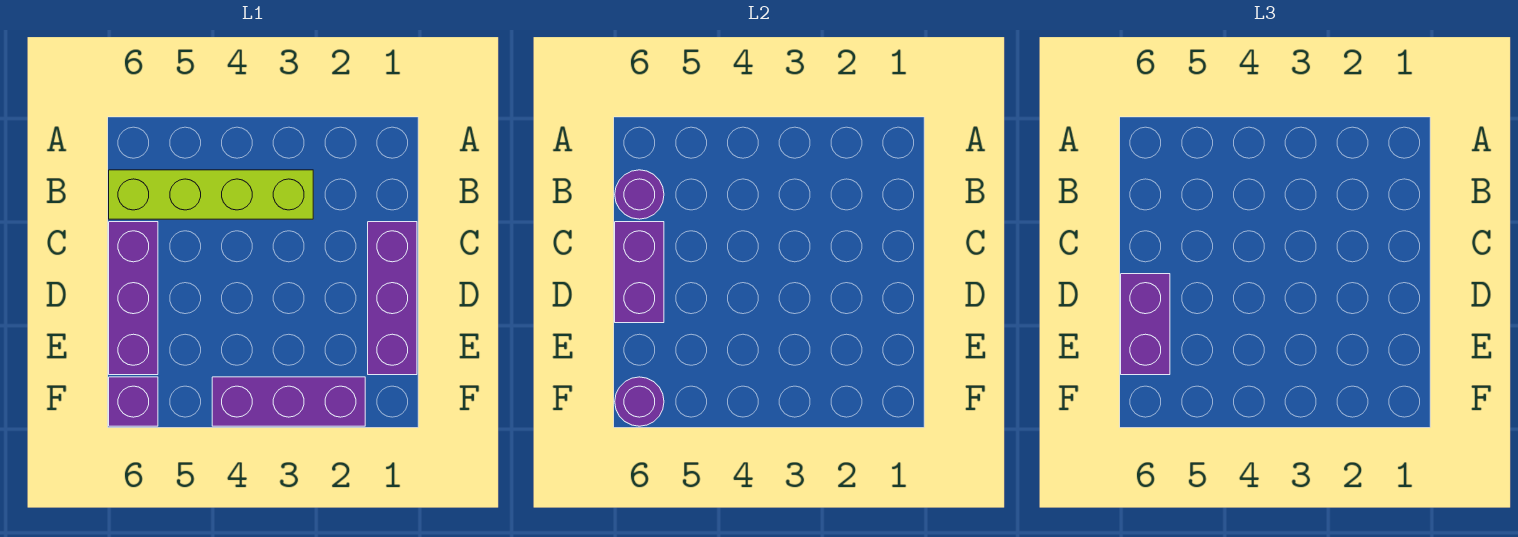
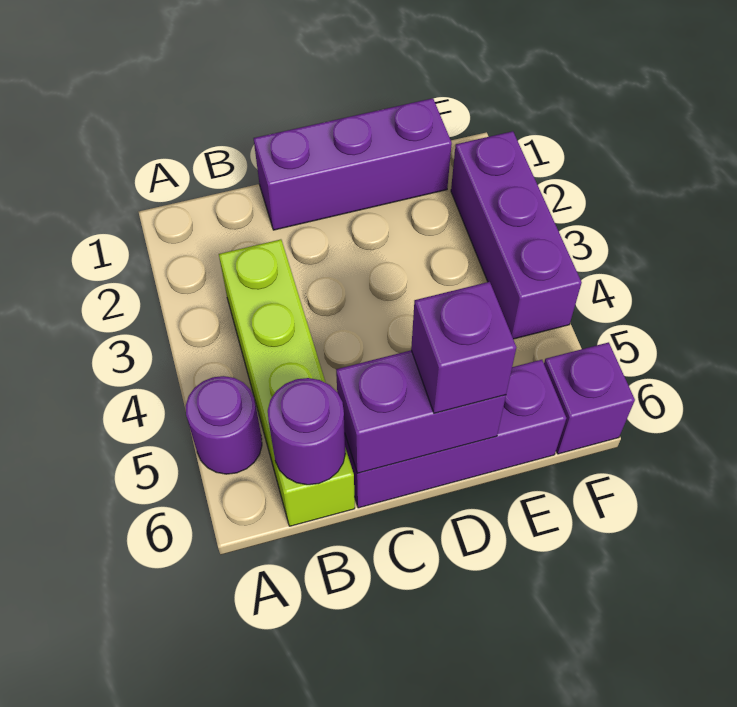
purple 1x2 brick [1121,274,1170,375] -> purple 1x1 brick [411,282,516,413]
purple 1x1 round brick [615,377,664,426] -> purple 1x1 round brick moved to [186,376,262,474]

